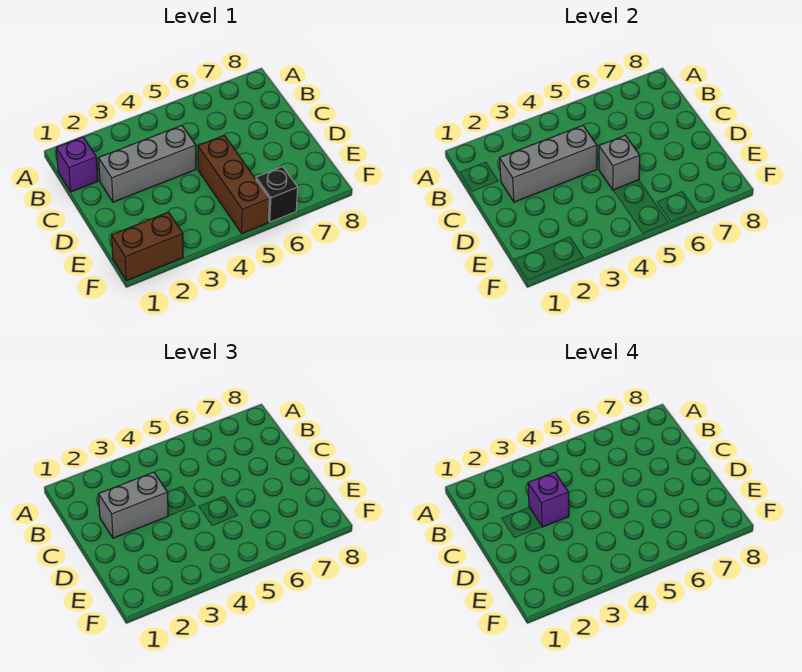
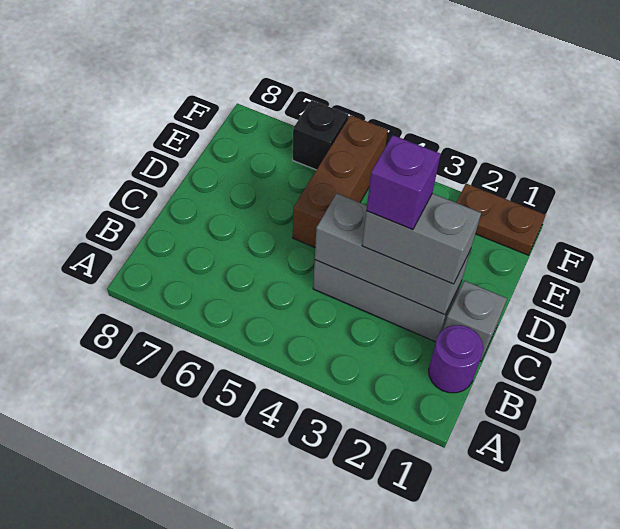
purple 1x1 brick [56,137,98,192] -> purple 1x1 round brick [429,325,483,393]
grey 1x1 brick [599,135,640,190] -> grey 1x1 brick moved to [444,281,507,361]
brown 1x2 brick [112,212,183,281] -> brown 1x2 plate [456,184,546,255]

